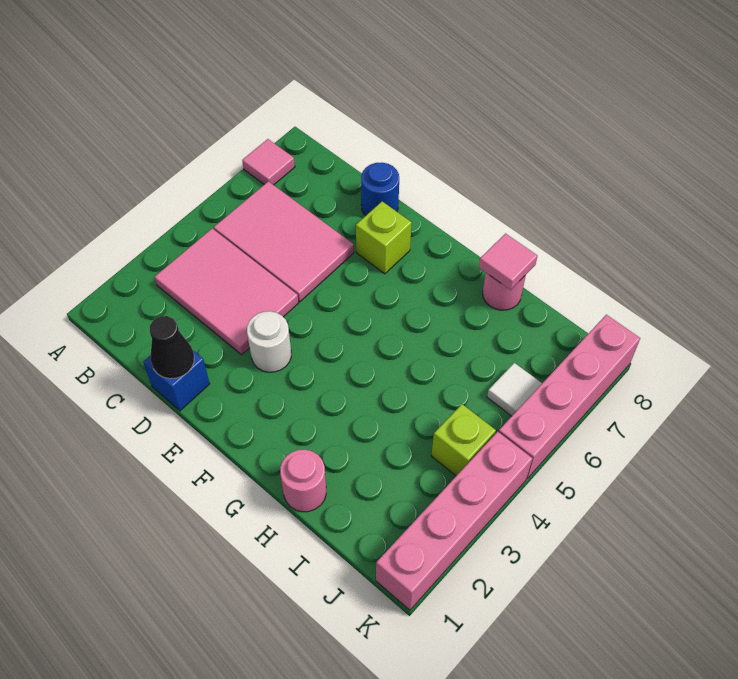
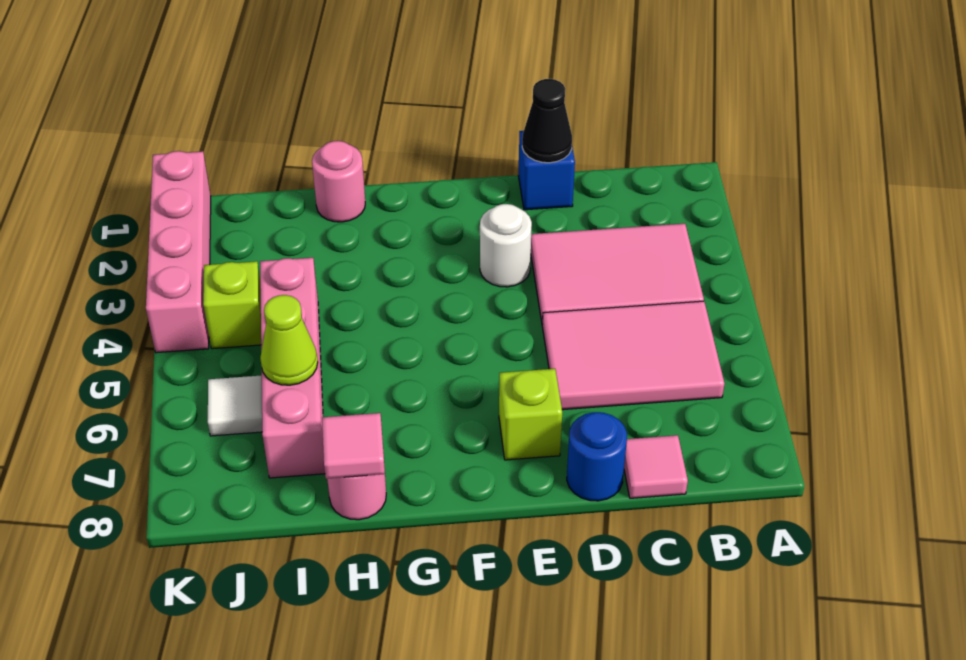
pink 1x1 tile [242,139,295,185] -> pink 1x1 tile moved to [624,435,688,498]
none -> lime 1x1 cone [260,295,318,385]
pink 1x4 brick [499,315,640,479] -> pink 1x4 brick moved to [260,258,325,478]

